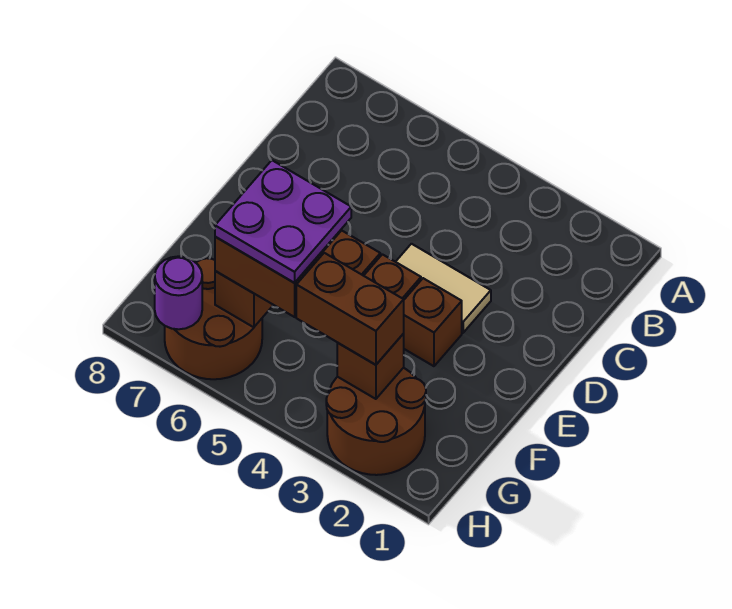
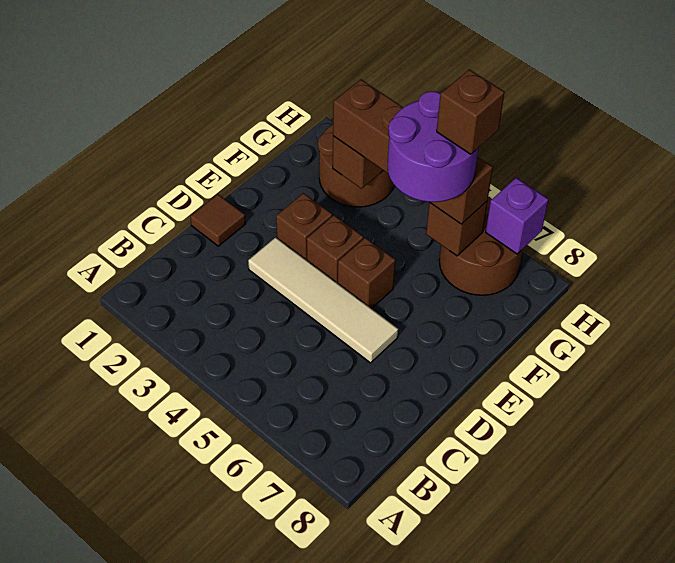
none -> brown 1x1 tile [190,194,246,246]
tan 1x2 tile [396,244,491,333] -> tan 1x4 tile [248,237,398,363]
purple 2x2 plate [215,160,351,283] -> purple 2x2 round brick [388,91,478,202]
none -> brown 1x1 brick [437,70,504,154]
purple 1x1 round brick [155,256,202,329] -> purple 1x1 brick [486,178,548,254]

